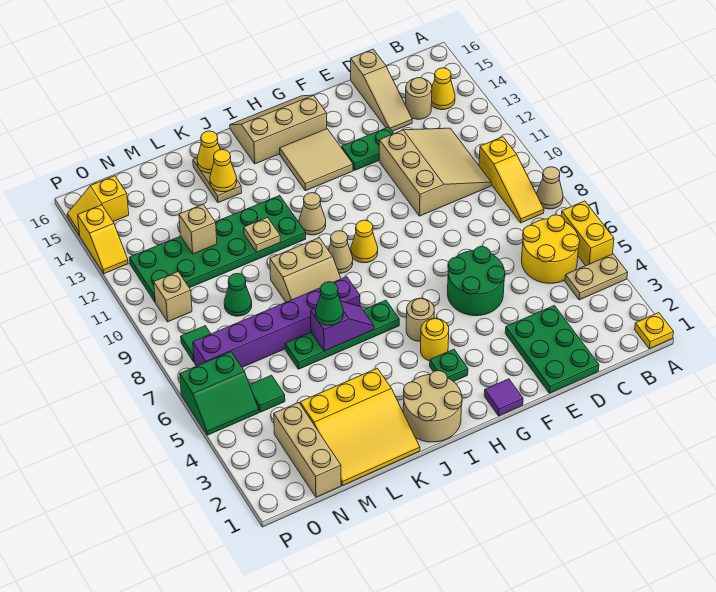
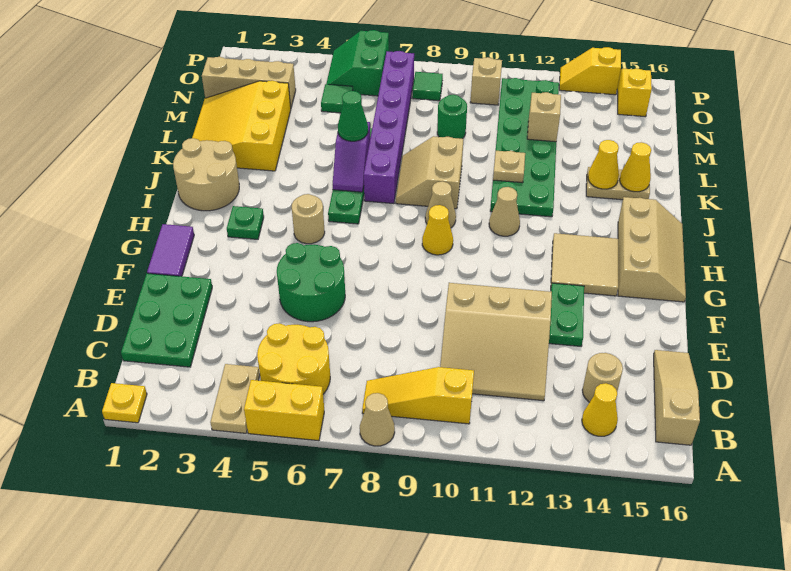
green 2x3 plate [505,305,599,393] -> green 2x3 plate turned to [121,273,212,367]
tan 1x3 slope [351,49,412,131] -> tan 1x3 slope turned to [654,350,700,445]
purple 1x1 tile [484,379,523,416] -> purple 1x2 tile [147,224,194,276]
yellow 1x1 round brick [421,318,449,361] -> none
green 1x1 cone [224,273,252,316] -> green 1x1 round brick [437,95,467,139]

